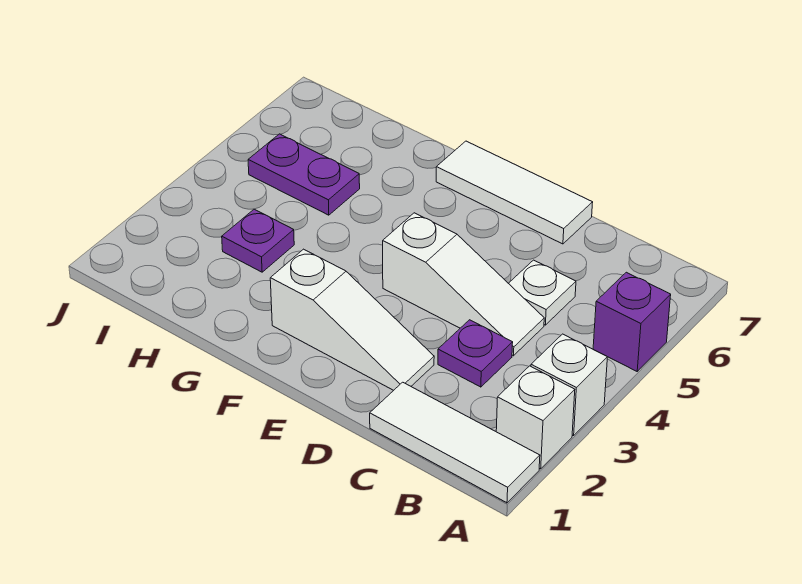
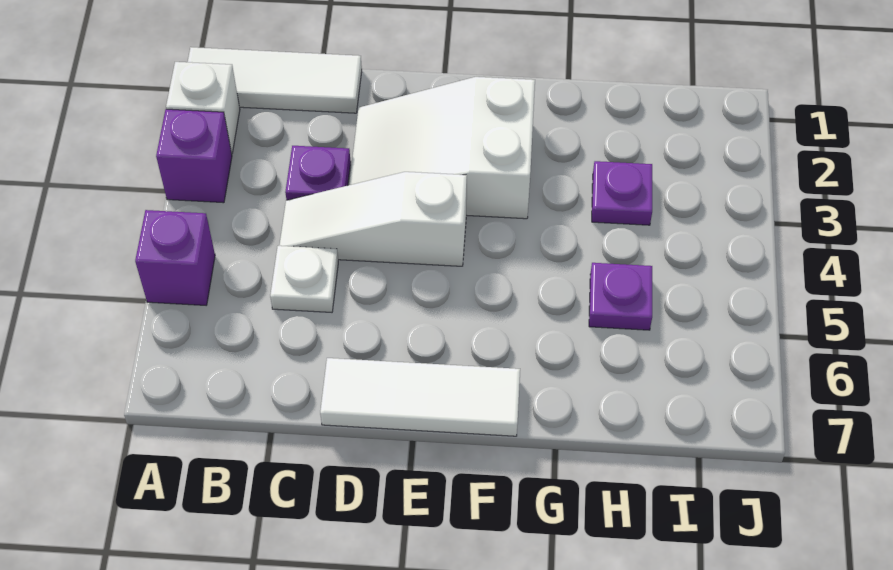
white 1x1 brick [531,334,607,436] -> purple 1x1 brick [156,109,232,203]
white 1x3 slope [270,249,434,390] -> white 2x3 slope [349,77,535,219]
purple 1x2 plate [248,134,360,215] -> purple 1x1 plate [589,263,652,330]

